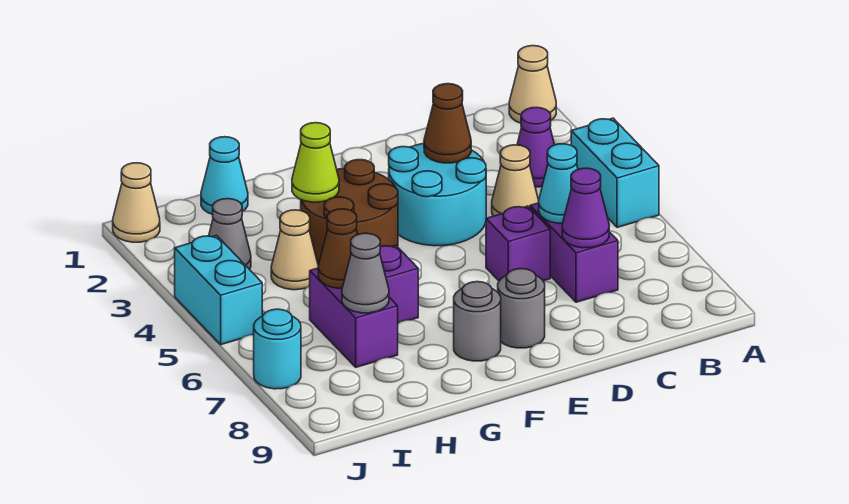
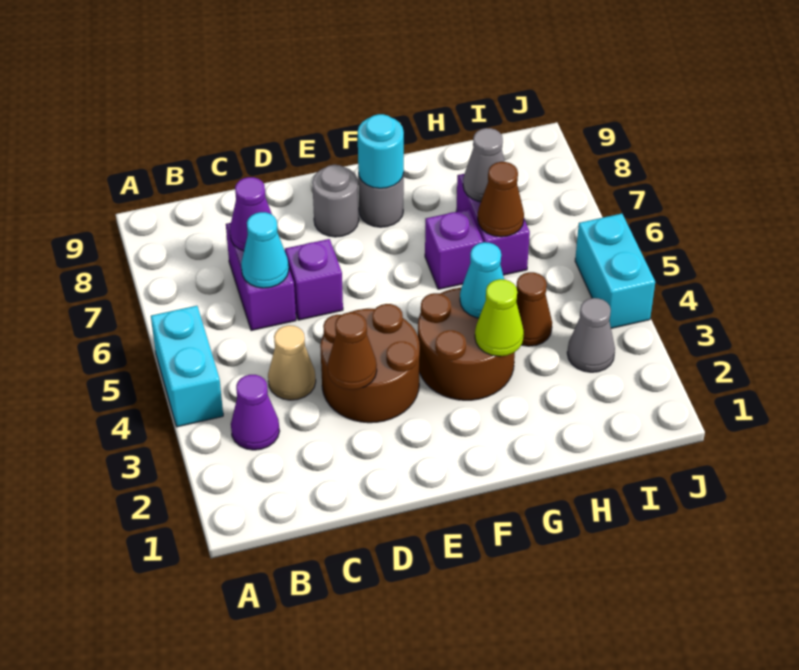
tan 1x1 cone [509,46,556,123] -> none
cyan 2x2 round brick [389,144,486,246] -> brown 2x2 round brick [320,304,420,423]
cyan 1x1 cone [201,137,248,215] -> cyan 1x1 cone moved to [460,242,504,318]
tan 1x1 cone [271,210,318,290] -> brown 1x1 cone [516,272,552,346]
tan 1x1 cone [113,163,160,242] -> none
cyan 1x1 round brick [254,309,301,389] -> cyan 1x1 round brick moved to [358,114,404,188]

